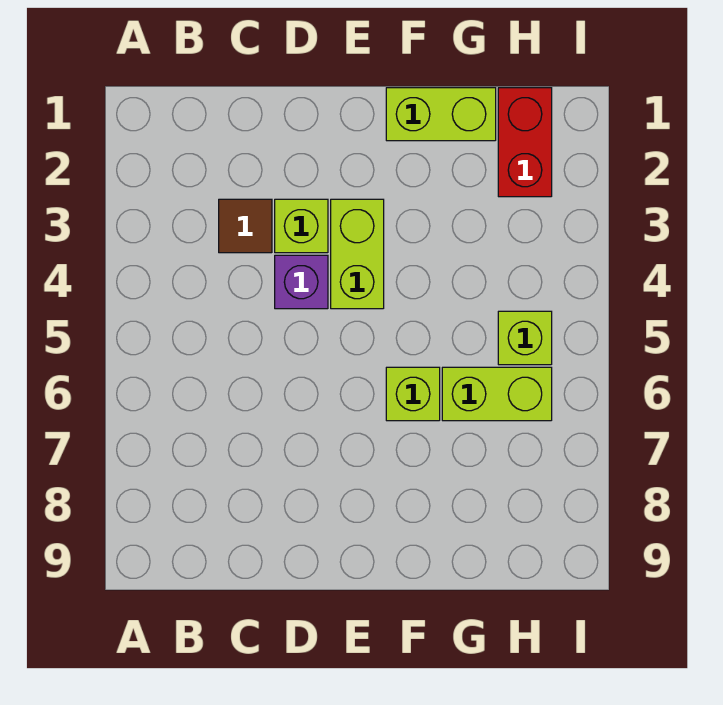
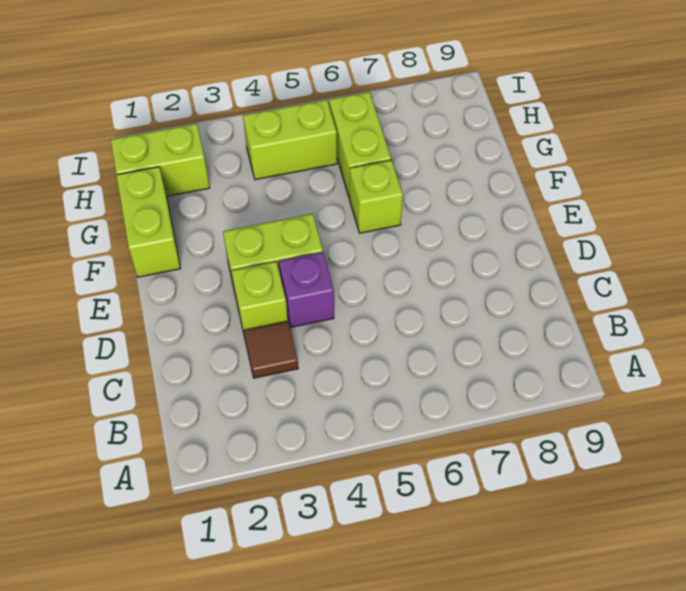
red 1x2 brick [498,88,552,197] -> lime 1x2 brick [111,124,210,196]
lime 1x1 brick [498,311,552,365] -> lime 1x2 brick [243,100,337,180]

